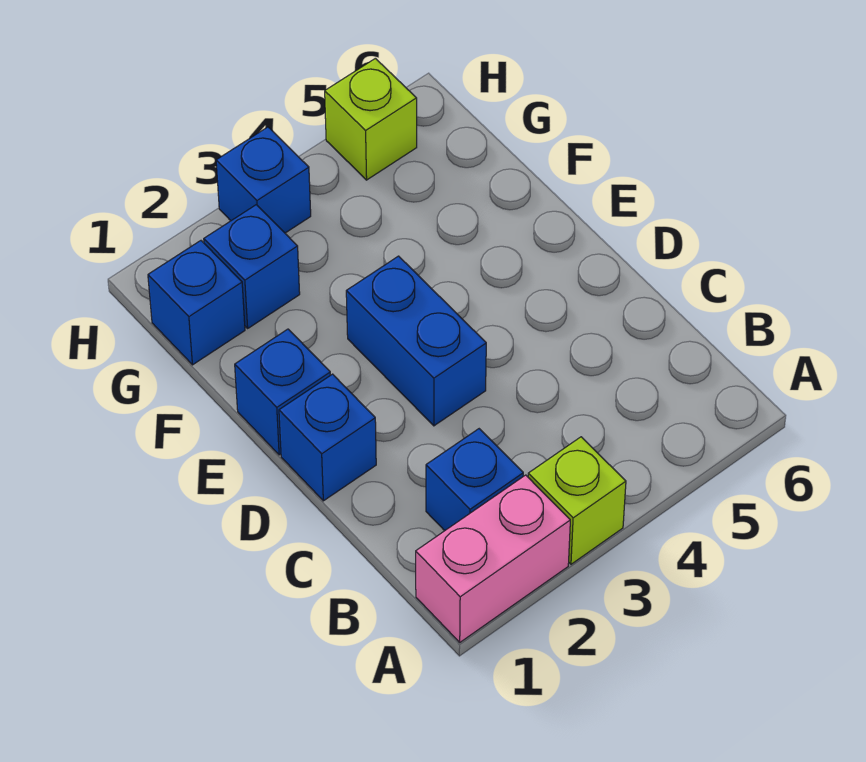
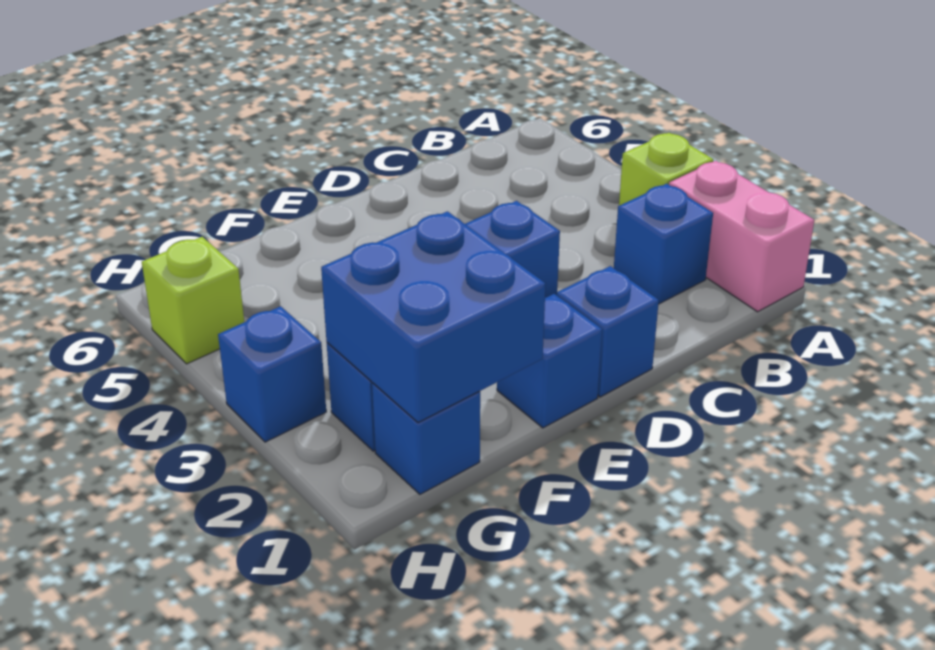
none -> blue 2x2 brick [321,211,546,423]

